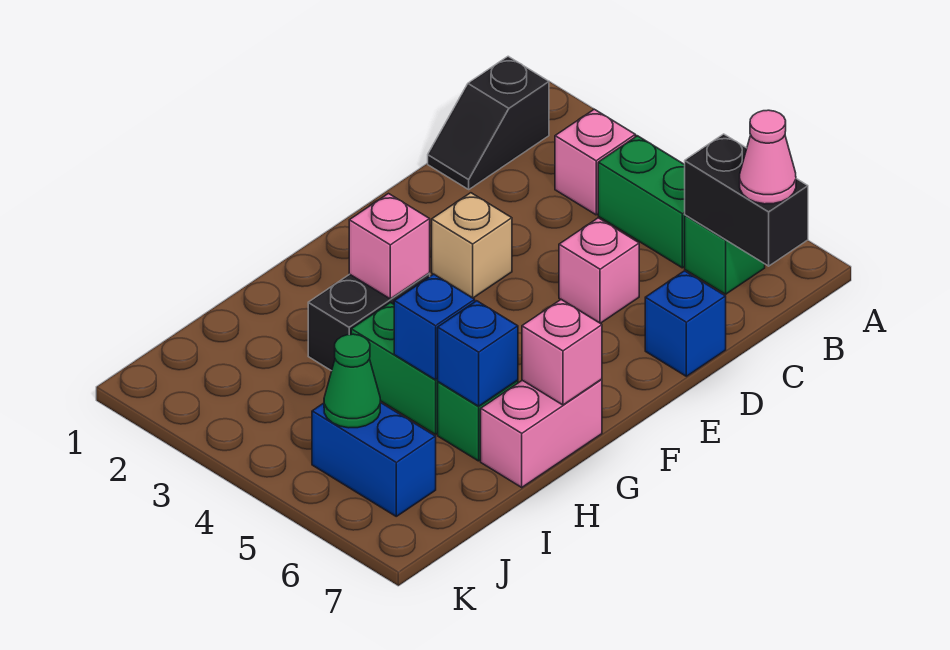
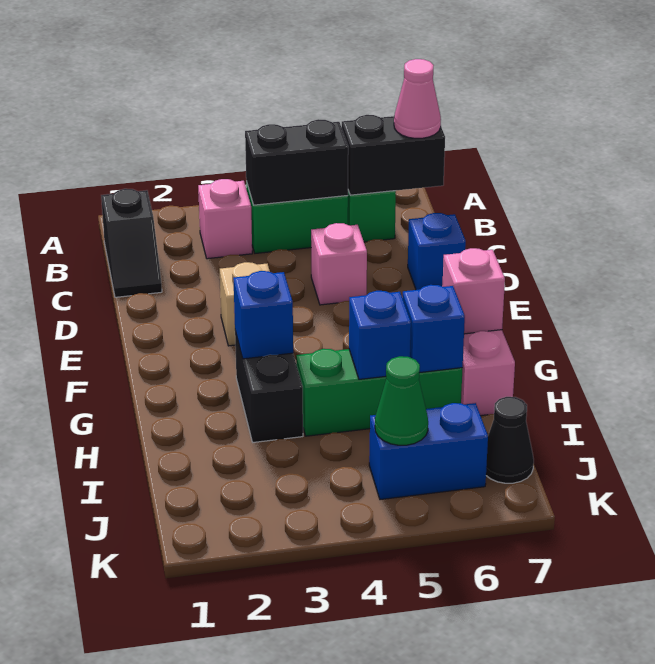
none -> black 1x2 brick [245,119,348,205]
pink 1x1 brick [349,194,430,299] -> blue 1x1 brick [233,271,293,359]
none -> black 1x1 cone [486,397,534,483]

